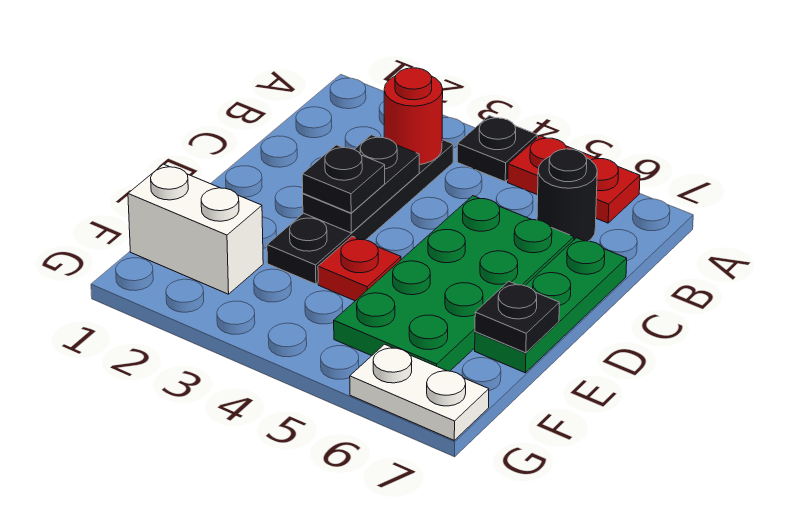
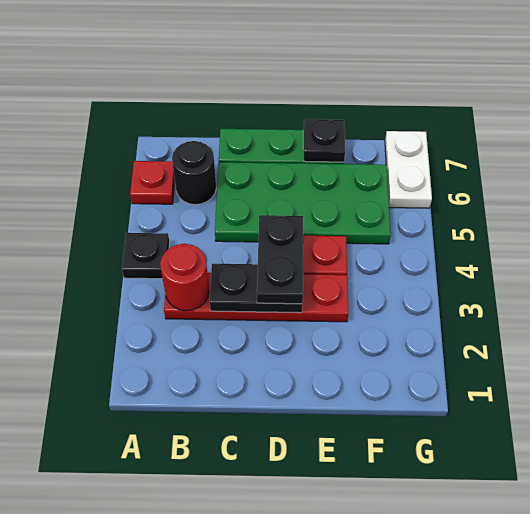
red 1x2 plate [508,136,640,223] -> red 1x1 plate [130,161,175,204]
black 1x4 plate [267,140,453,284] -> red 1x4 plate [164,273,349,322]
black 1x1 plate [302,145,385,213] -> black 1x2 plate [257,215,303,304]
white 1x2 brick [128,164,263,294] -> none

